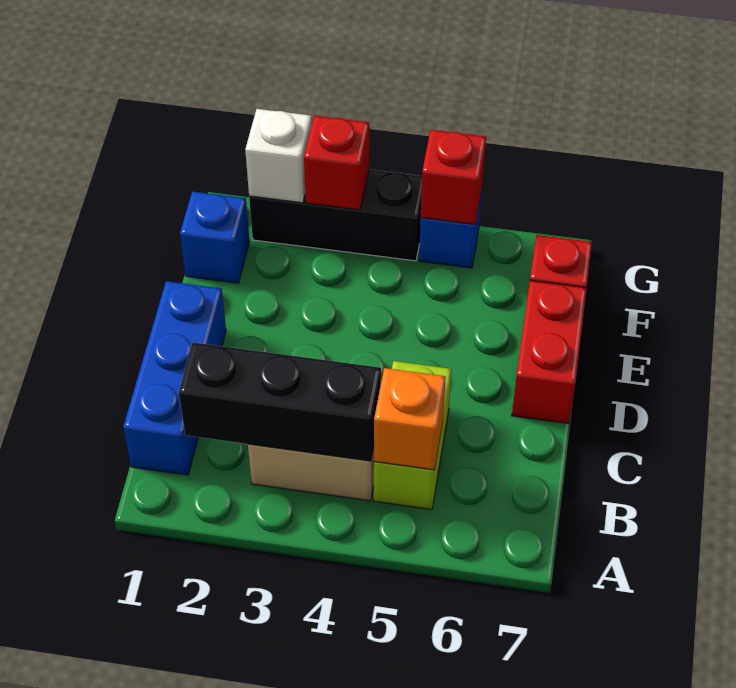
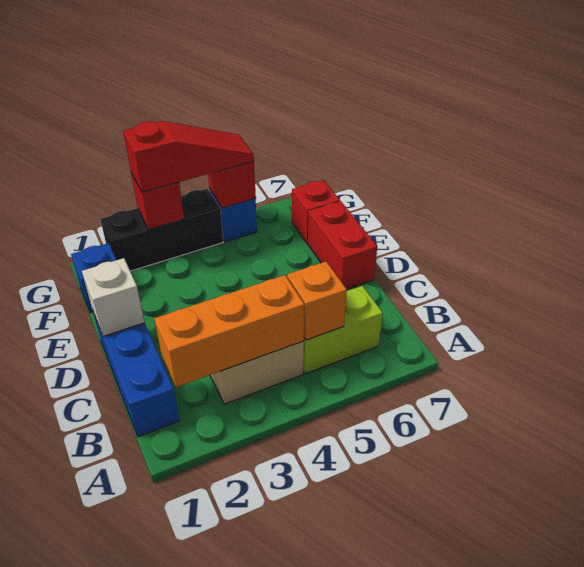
black 1x3 brick [179,342,381,461] -> orange 1x3 brick [154,275,304,387]
lime 1x2 brick [374,361,451,510] -> lime 1x2 brick turned to [303,286,383,374]
white 1x1 brick [245,109,312,203] -> white 1x1 brick moved to [82,258,145,336]
none -> red 1x3 slope [123,121,254,192]

